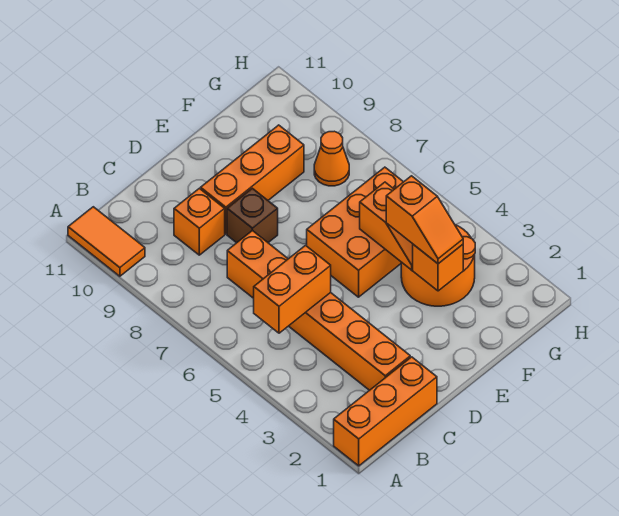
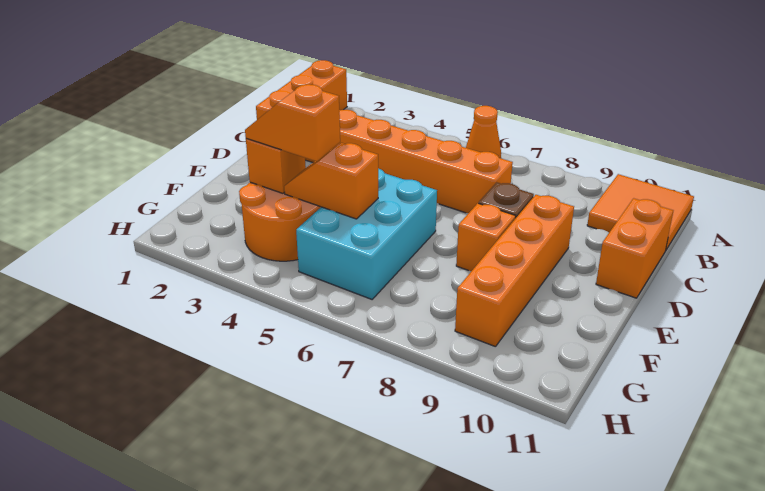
orange 1x2 tile [68,207,145,276] -> orange 2x2 tile [587,174,694,250]
orange 1x2 brick [254,246,331,333] -> orange 1x2 brick moved to [596,198,673,298]
orange 1x1 brick [174,188,225,255] -> orange 1x1 brick moved to [456,203,516,271]
orange 1x3 brick [201,125,304,234] -> orange 1x4 brick [455,195,574,347]
orange 2x3 brick [307,167,403,297] -> cyan 2x3 brick [296,168,437,299]
orange 1x1 cone [314,131,349,186] -> orange 1x1 cone moved to [466,106,501,158]

